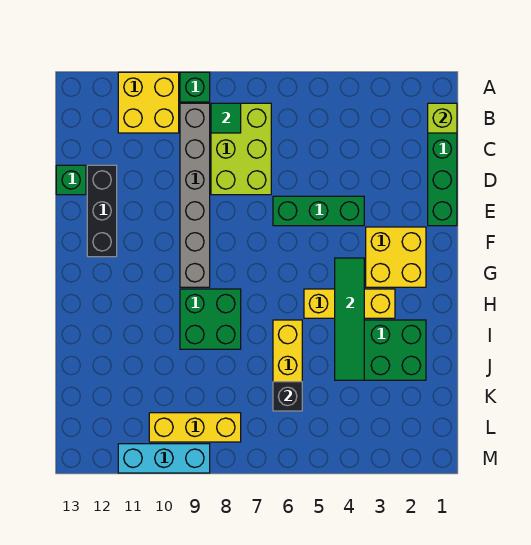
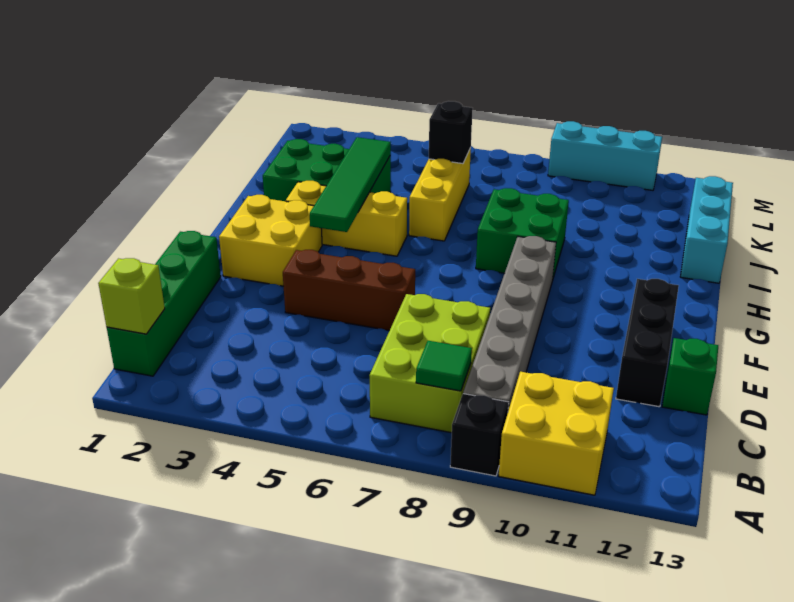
green 1x1 brick [180,72,210,102] -> black 1x1 brick [450,394,509,476]
green 1x3 brick [273,196,364,226] -> brown 1x3 brick [283,250,415,331]
none -> cyan 1x3 brick [680,176,733,283]
yellow 1x3 brick [149,413,241,442] -> none

